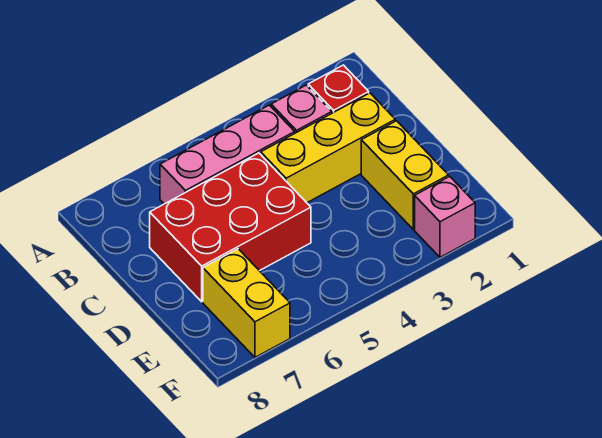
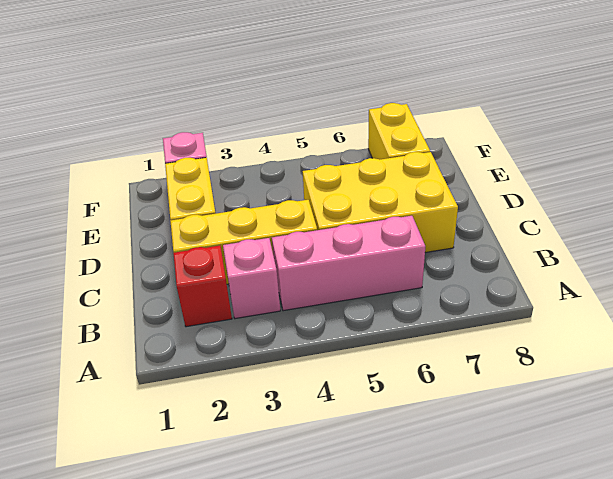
red 2x3 brick [150,153,311,302] -> yellow 2x3 brick [303,152,458,252]

